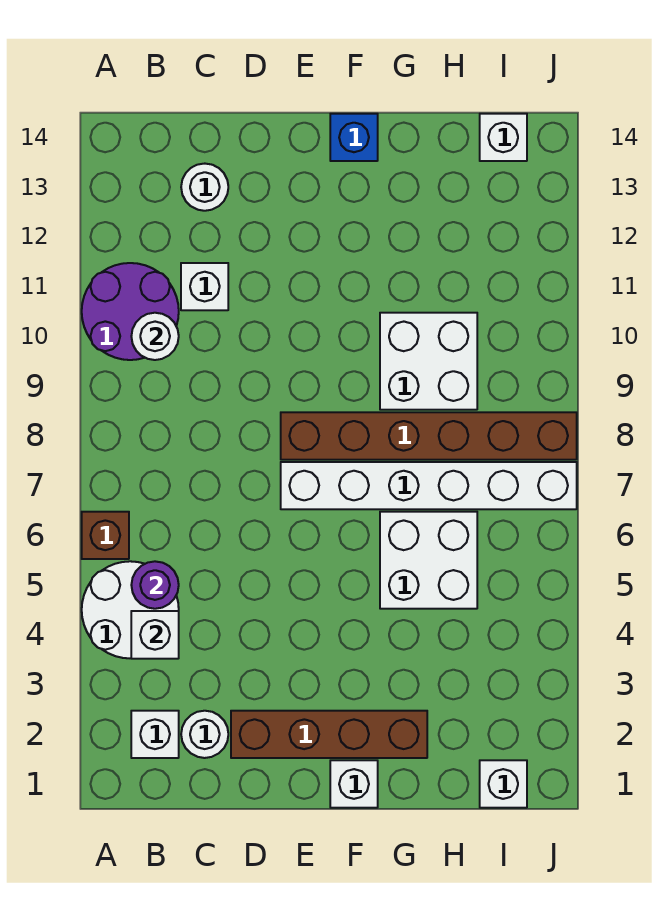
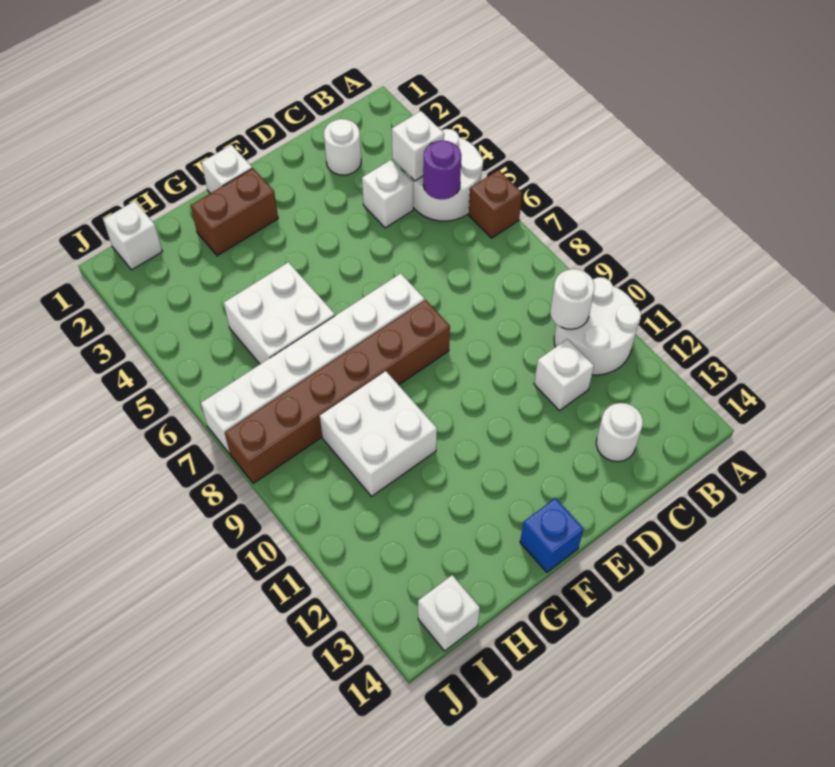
purple 2x2 round brick [82,263,179,360] -> white 2x2 round brick [554,277,641,375]
white 1x1 brick [131,711,179,758] -> white 1x1 brick moved to [362,160,413,228]
brown 1x4 brick [231,711,427,758] -> brown 1x2 brick [191,168,278,256]

